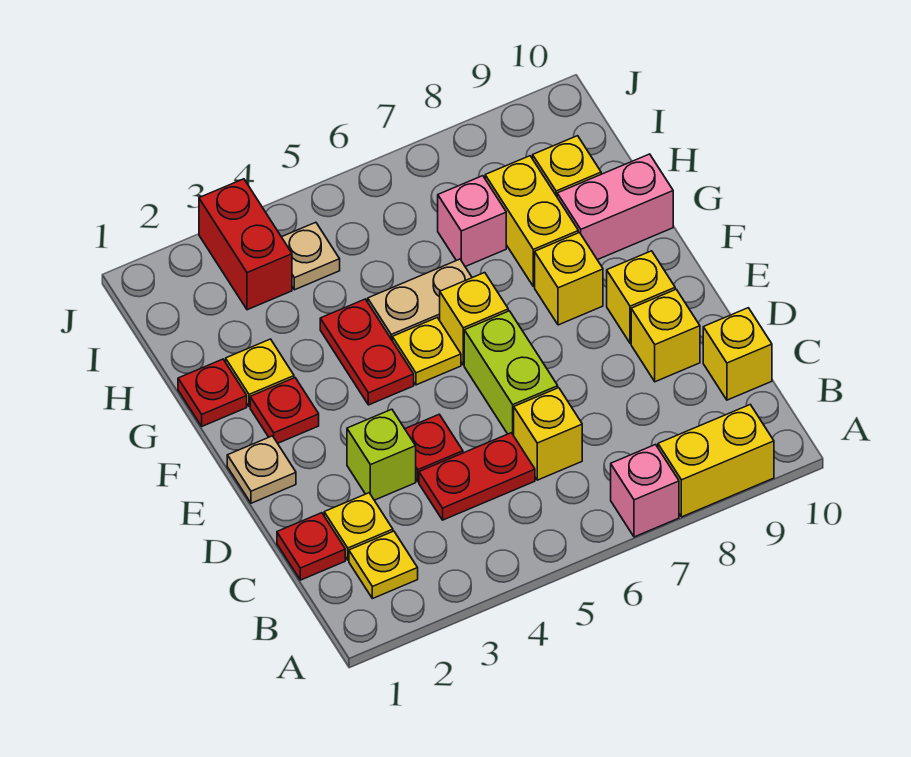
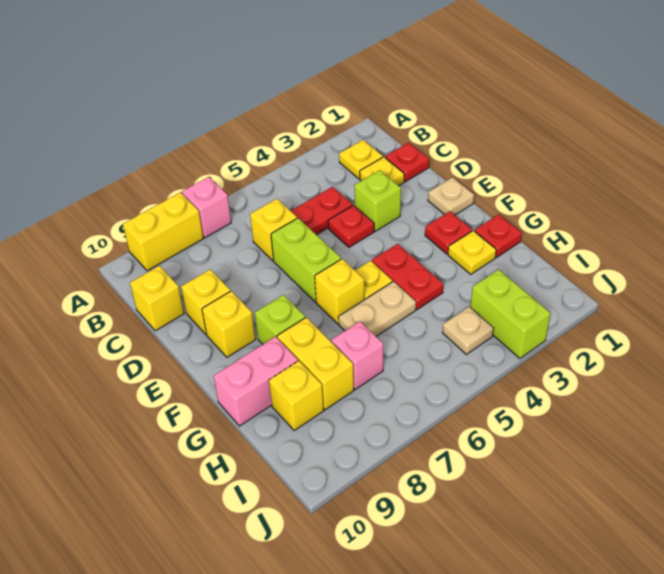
yellow 1x1 brick [535,233,603,325] -> lime 1x1 brick [255,295,305,344]
red 1x2 brick [199,179,292,310] -> lime 1x2 brick [470,270,551,358]

